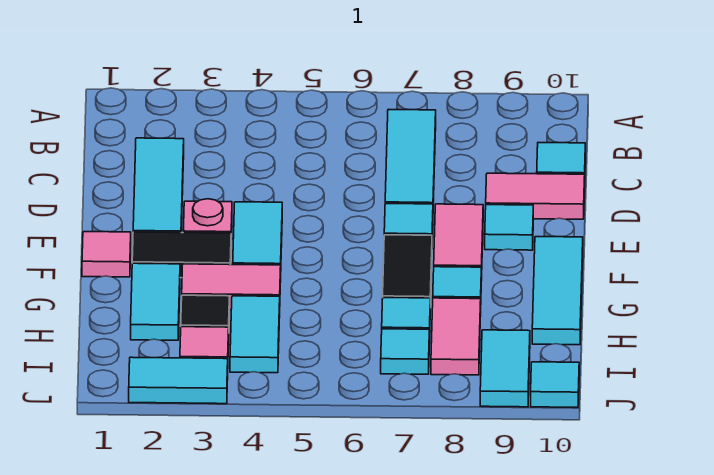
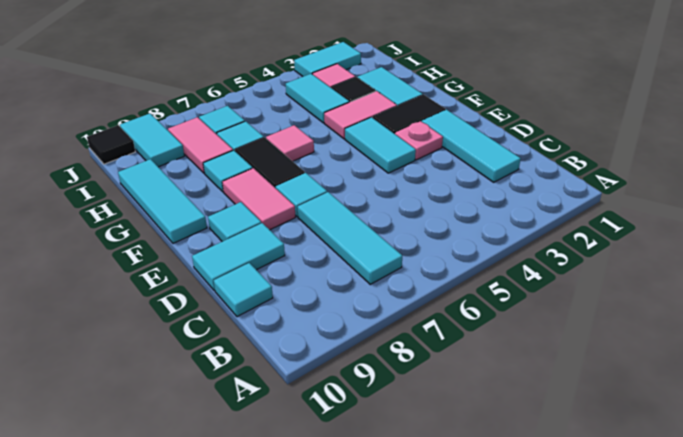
pink 1x2 tile [486,173,585,219] -> cyan 1x2 tile [192,223,285,291]
pink 1x1 tile [82,232,131,277] -> pink 1x1 tile moved to [266,125,314,161]
cyan 1x1 tile [531,362,579,407] -> black 1x1 tile [87,125,135,164]

